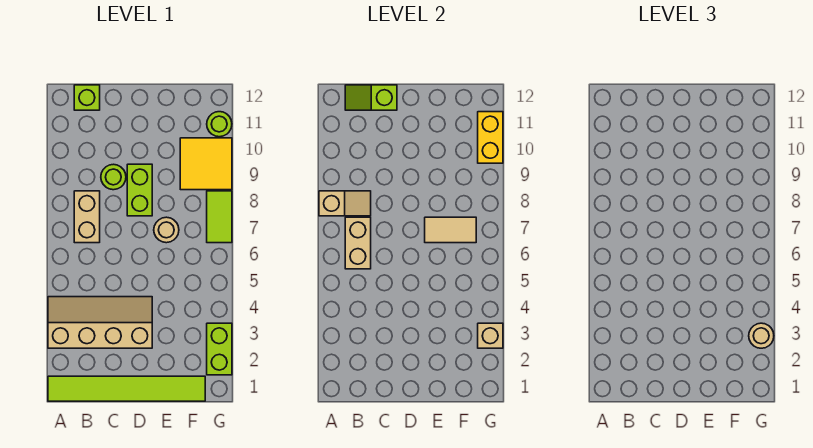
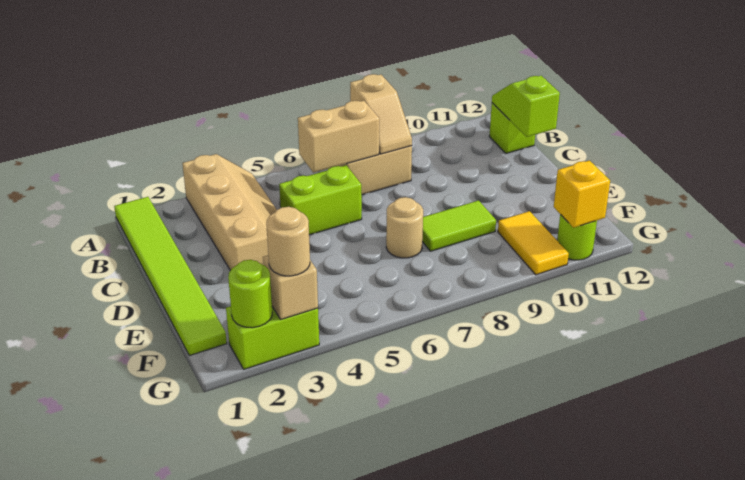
lime 1x1 round brick [101,164,126,190] -> lime 1x1 round brick moved to [228,260,272,328]
lime 1x2 brick [127,164,152,216] -> lime 1x2 brick moved to [279,165,362,235]
tan 1x2 tile [425,217,476,243] -> none
yellow 2x2 tile [180,138,232,190] -> yellow 1x2 tile [498,211,569,275]
lime 1x2 tile [207,191,232,243] -> lime 1x2 tile moved to [422,201,496,251]
yellow 1x2 brick [478,112,503,163] -> yellow 1x1 brick [554,160,610,228]

